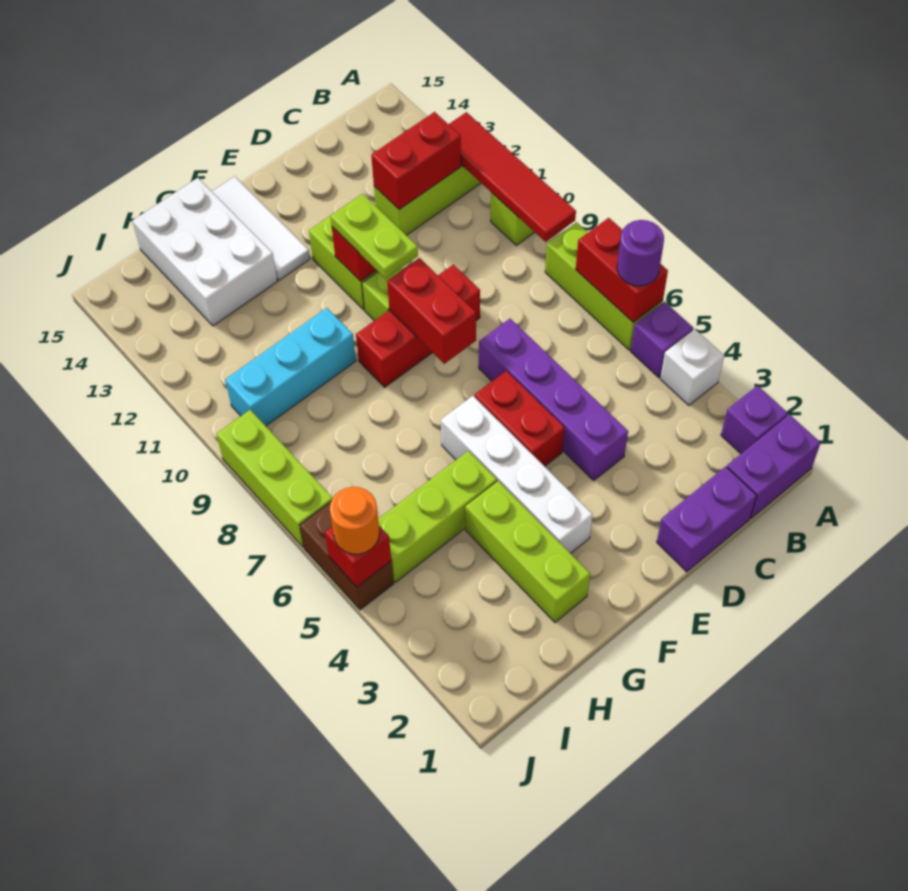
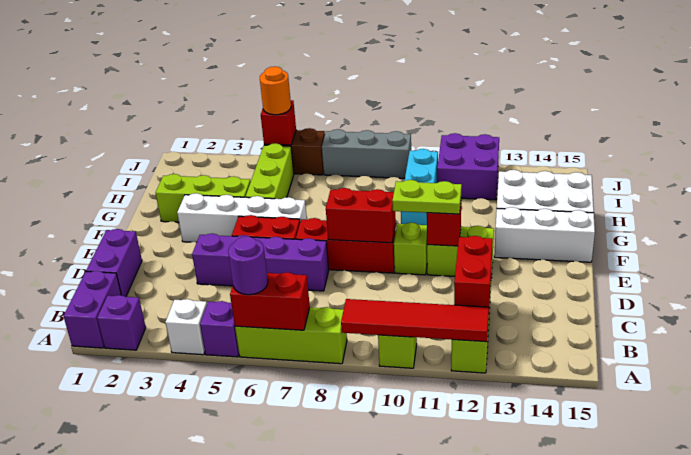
red 1x3 brick [356,265,480,387] -> red 1x3 brick turned to [296,218,396,273]
white 1x3 tile [212,176,310,280] -> white 1x3 brick [494,207,595,262]
none -> purple 2x2 brick [437,133,499,200]
lime 1x3 brick [216,410,333,547] -> grey 1x3 brick [322,129,411,178]

